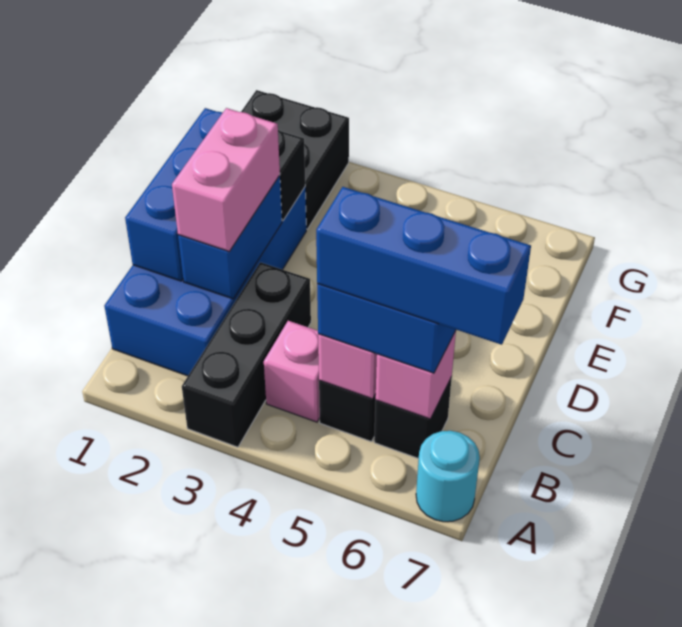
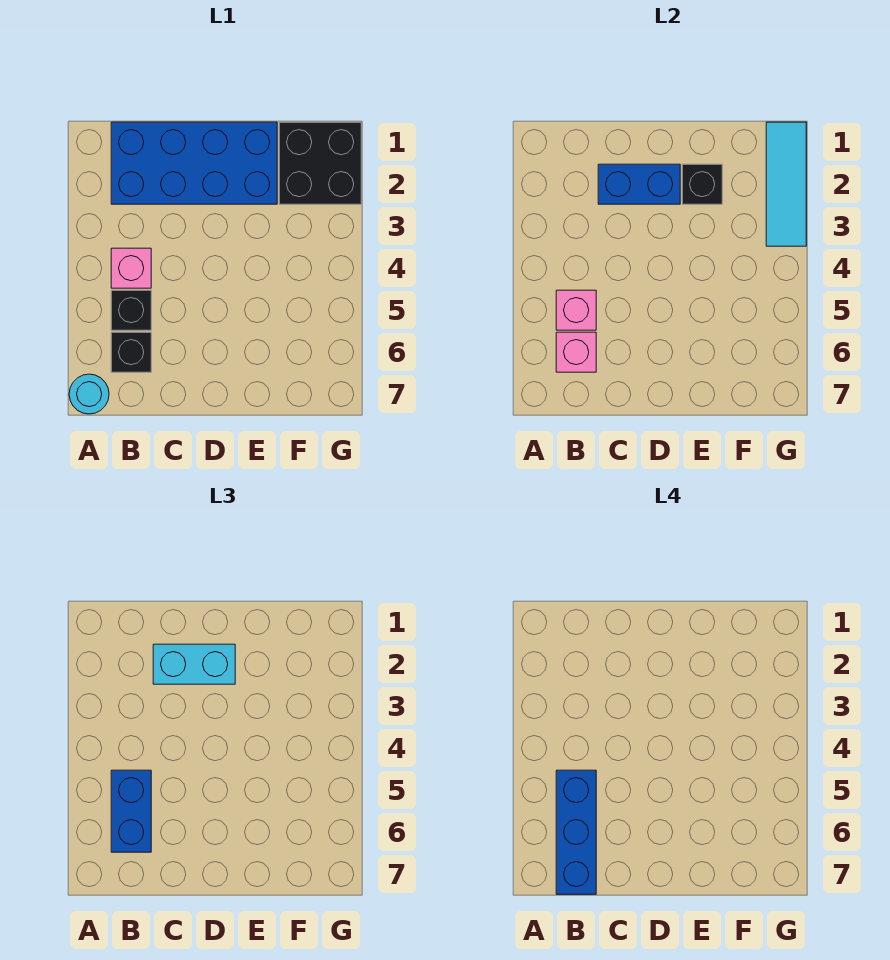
black 1x3 brick [182,262,311,447] -> none
blue 1x3 brick [125,108,223,281] -> none
pink 1x2 brick [172,108,280,251] -> cyan 1x2 brick [153,644,235,684]
none -> cyan 1x3 tile [766,122,806,246]

